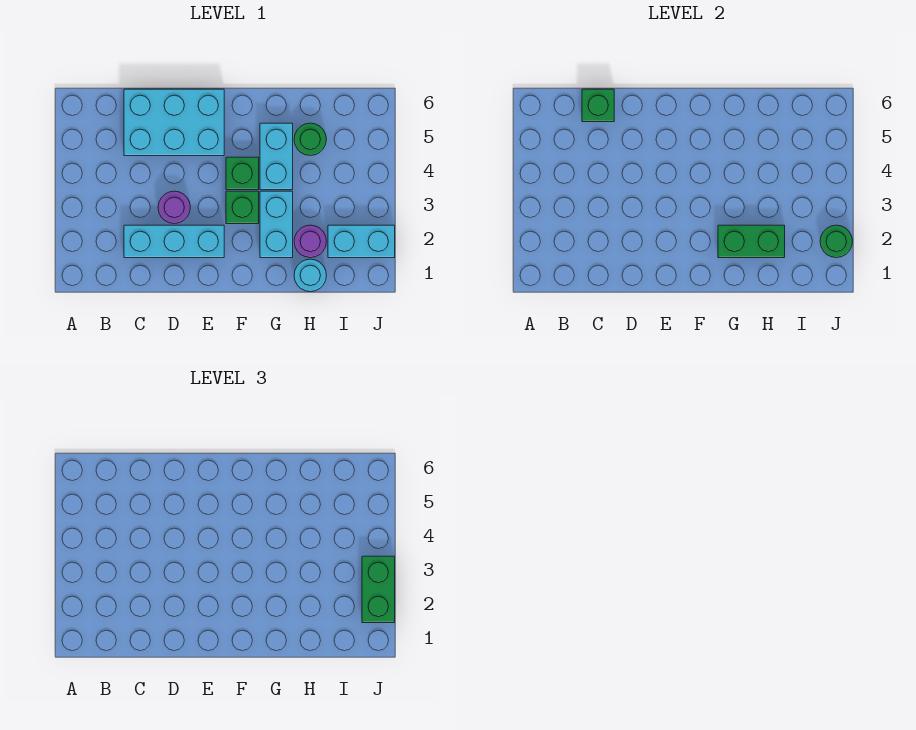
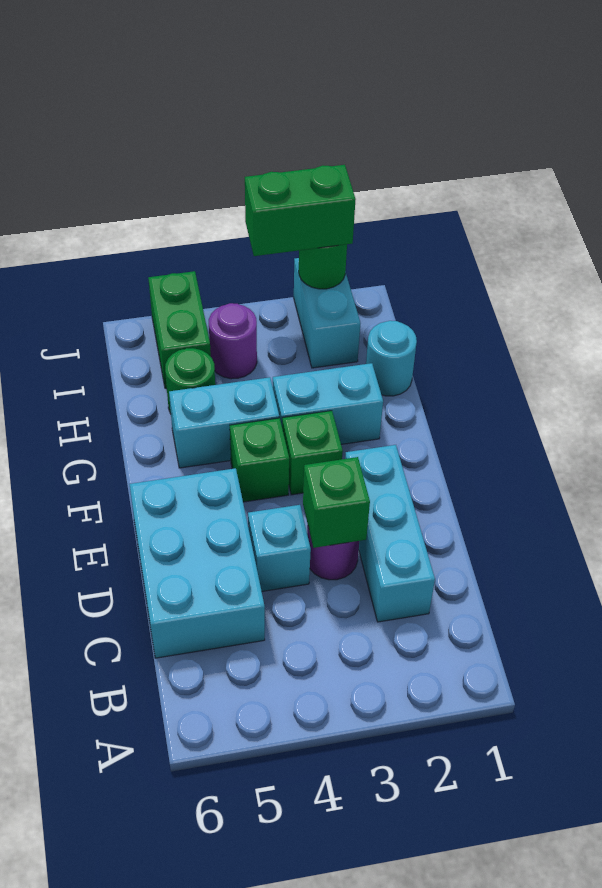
green 1x1 brick [582,89,614,122] -> green 1x1 brick moved to [303,457,370,548]
none -> cyan 1x1 brick [248,505,311,591]
green 1x2 brick [718,225,785,258] -> green 1x2 brick moved to [148,271,211,388]
purple 1x1 round brick [294,225,326,258] -> purple 1x1 round brick moved to [209,303,257,379]

